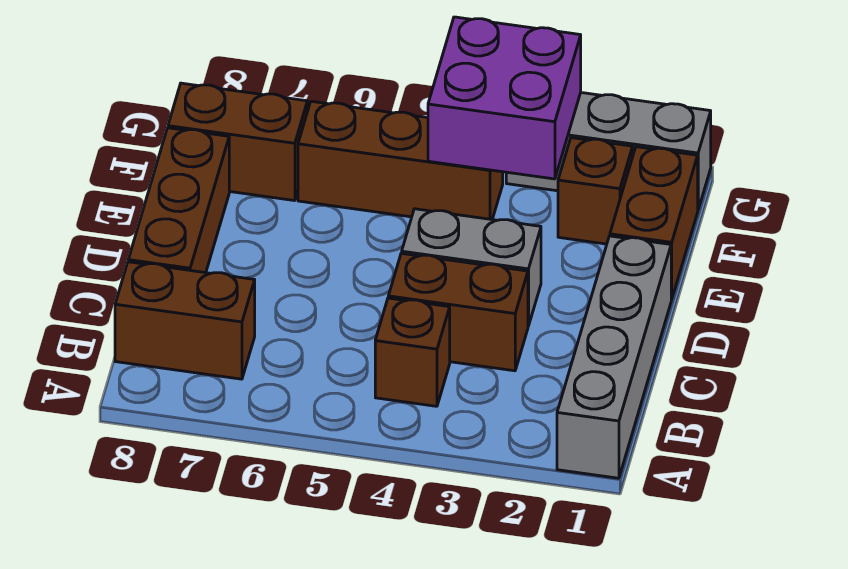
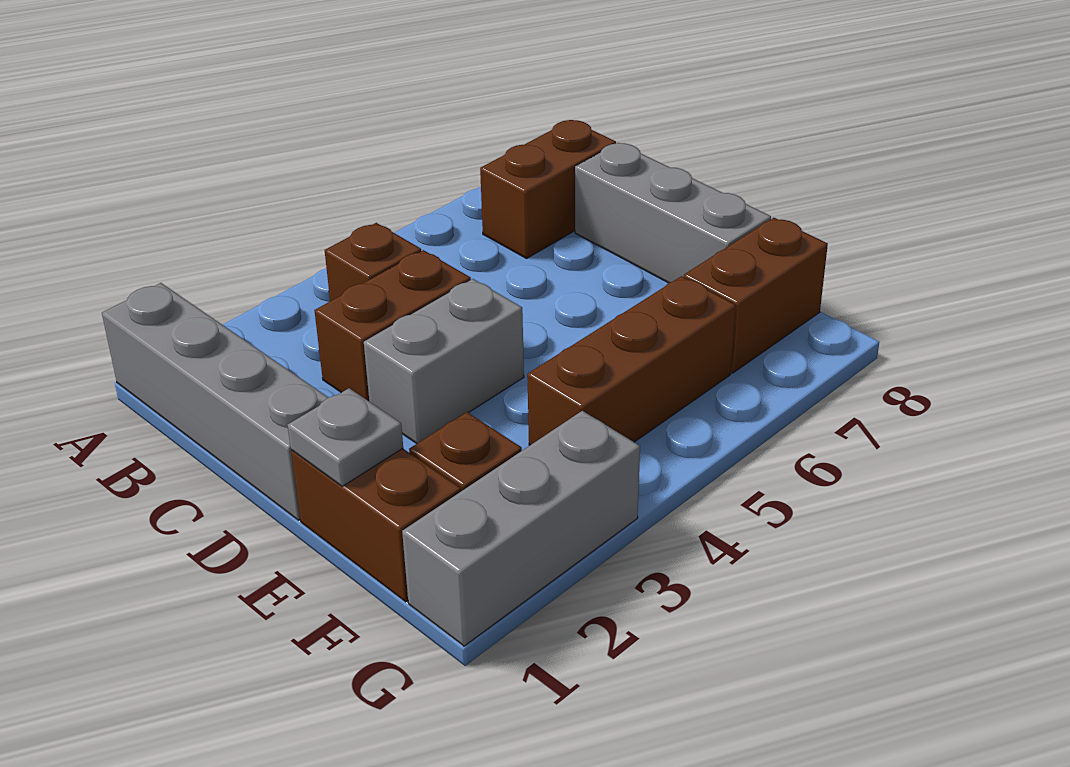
brown 1x3 brick [128,128,229,273] -> grey 1x3 brick [575,143,771,283]
none -> grey 1x1 plate [288,388,403,486]
purple 2x2 brick [428,17,581,179] -> none

